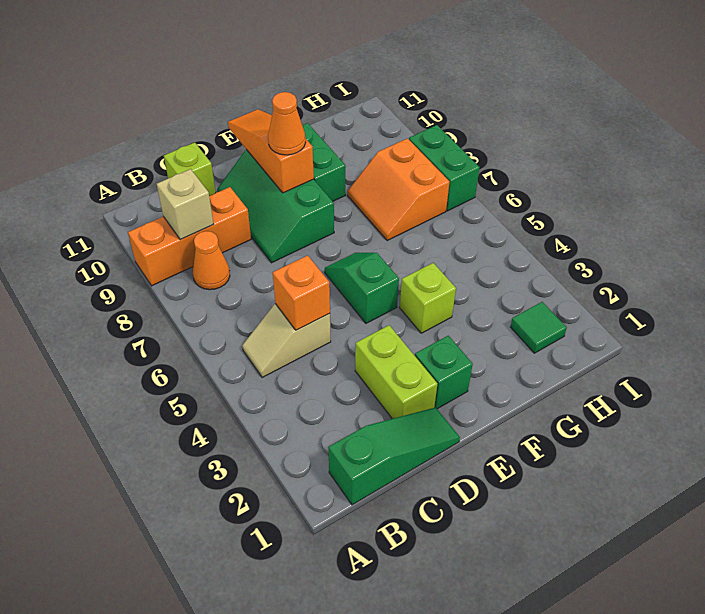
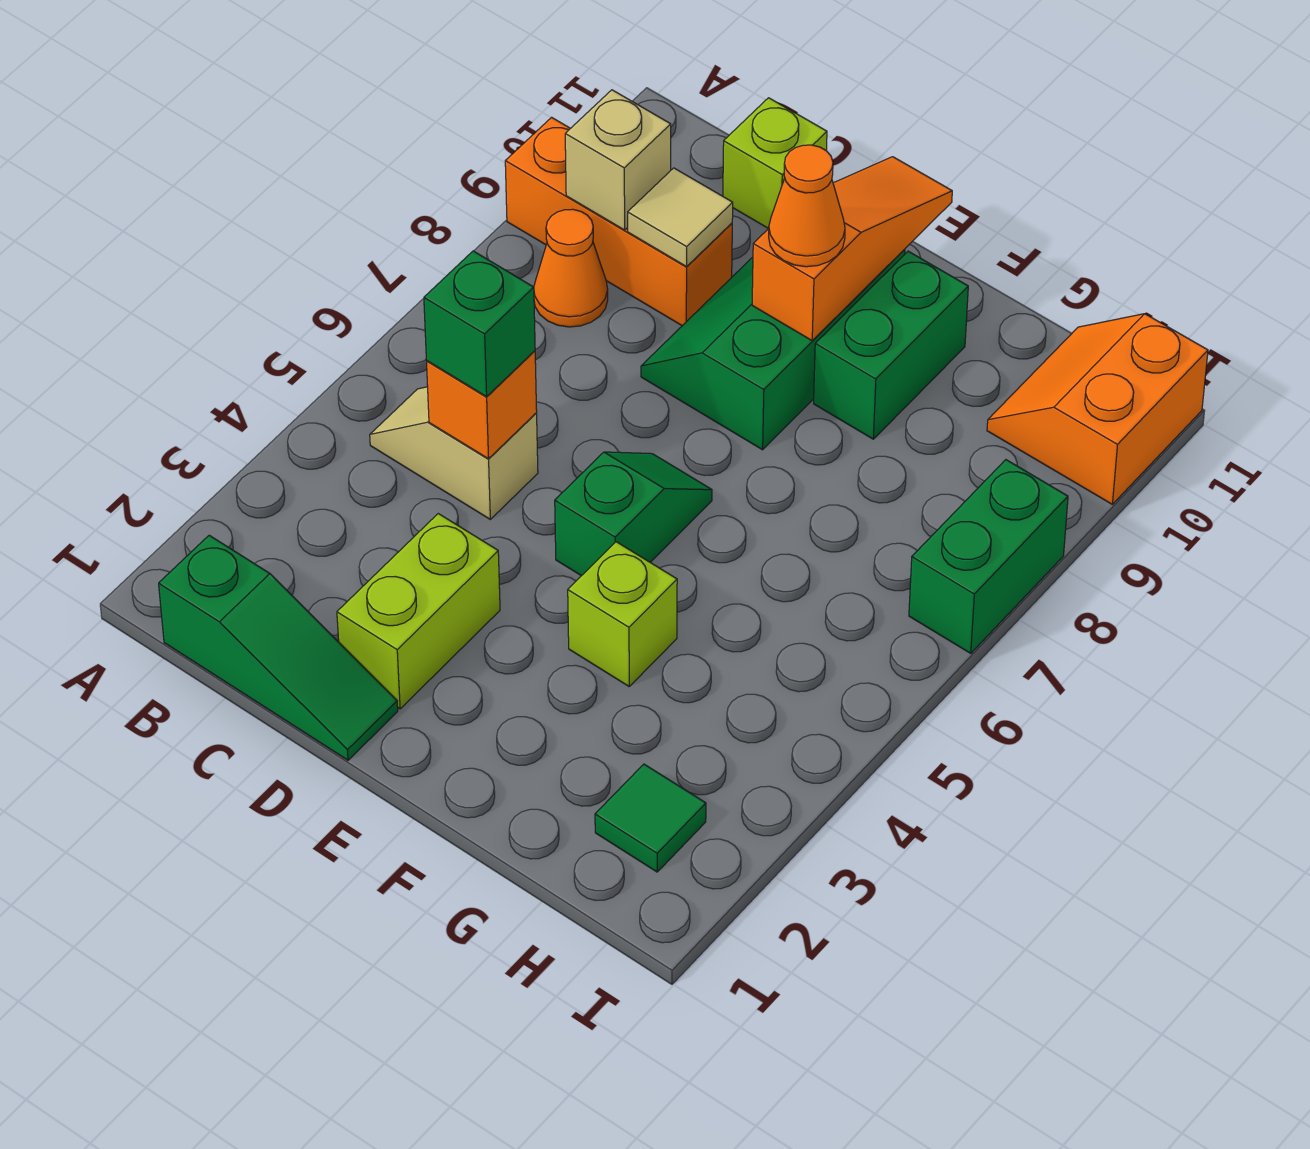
none -> tan 1x1 tile [628,168,733,267]
green 1x1 brick [415,336,473,409] -> green 1x1 brick moved to [424,251,535,397]
orange 2x2 slope [348,138,449,241] -> orange 2x2 slope moved to [987,314,1208,504]

